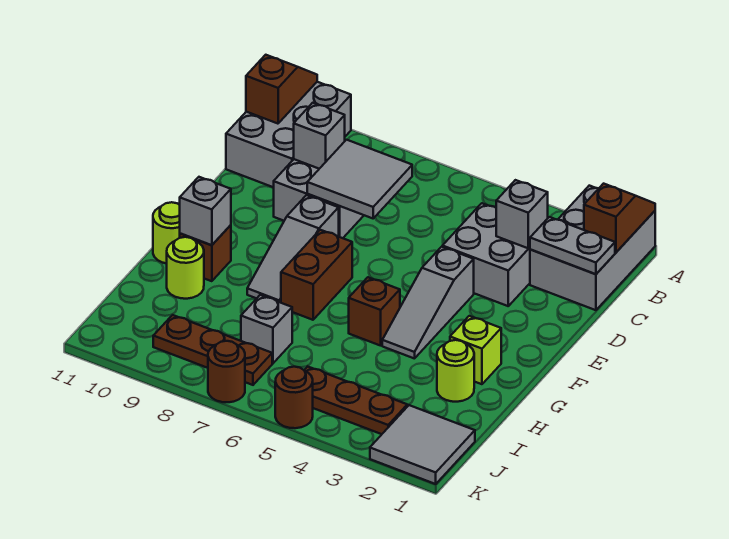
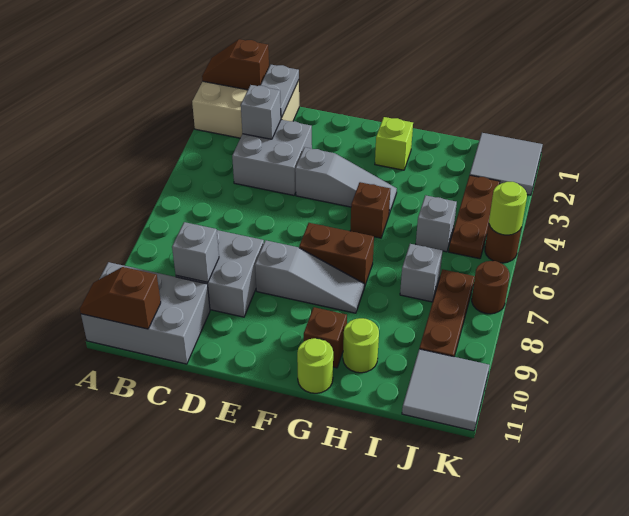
grey 2x3 brick [530,186,655,310] -> tan 2x3 brick [192,80,299,138]
grey 2x2 tile [307,140,412,218] -> grey 2x2 tile moved to [402,349,490,431]
grey 1x1 brick [180,177,231,245] -> grey 1x1 brick moved to [416,195,457,252]
lime 1x1 round brick [437,340,474,402] -> lime 1x1 round brick moved to [489,182,527,235]

